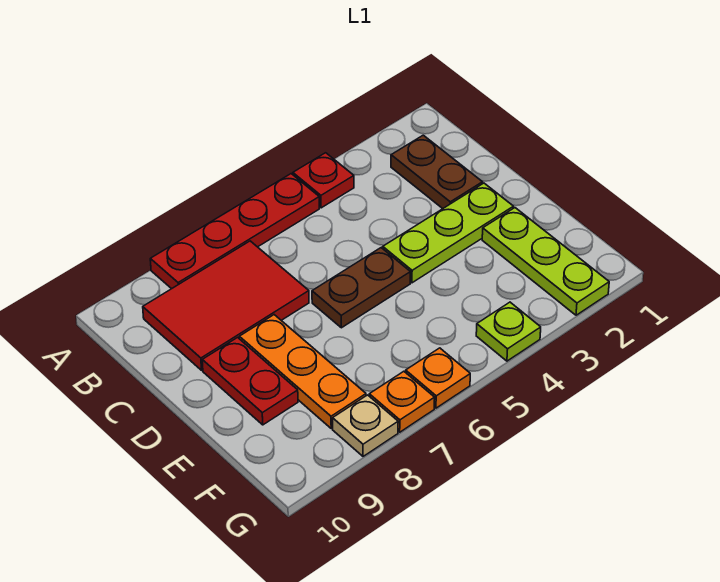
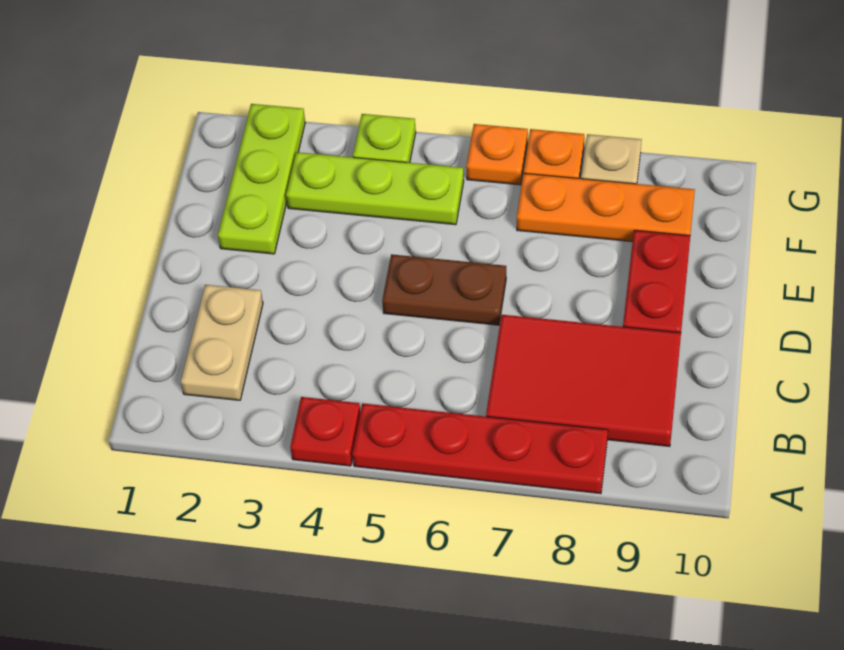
brown 1x2 plate [391,135,482,209] -> tan 1x2 plate [181,285,263,400]
lime 1x3 plate [383,183,514,283] -> lime 1x3 plate moved to [286,152,464,225]
orange 1x3 plate [239,315,366,428] -> orange 1x3 plate turned to [517,173,695,242]

